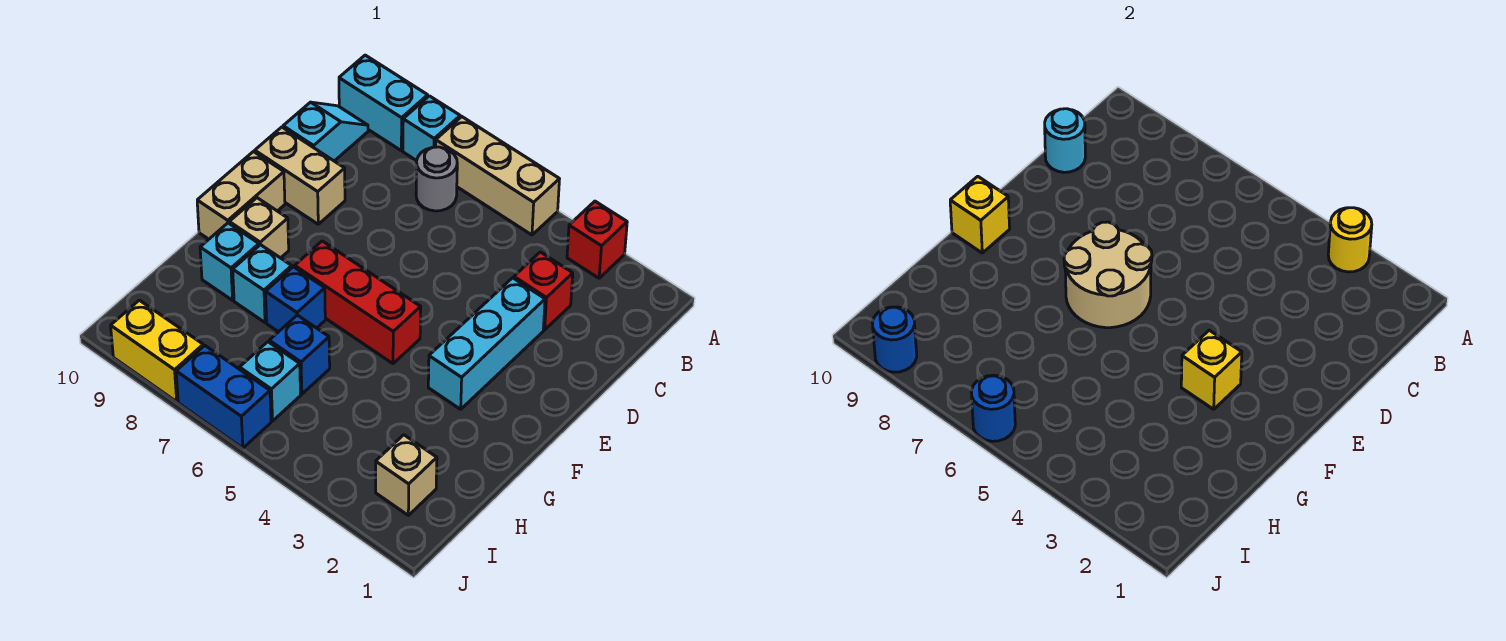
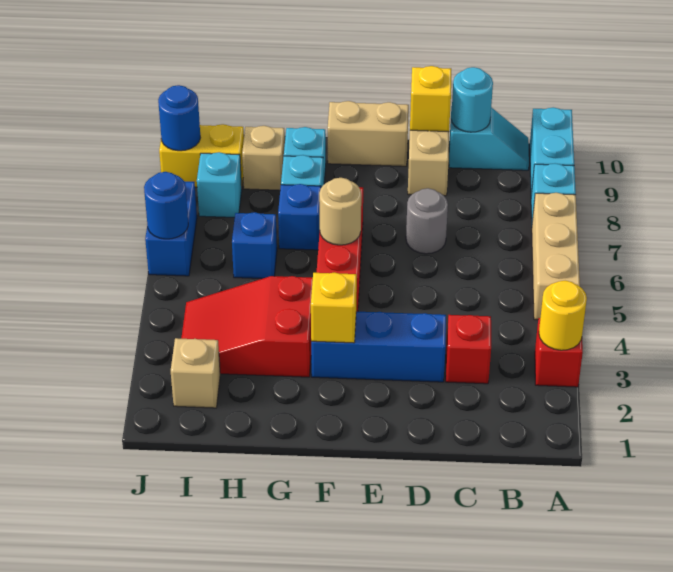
grey 1x1 round brick [416,147,457,211] -> grey 1x1 round brick moved to [406,188,448,254]
cyan 1x3 brick [428,278,545,409] -> blue 1x3 brick [311,312,446,382]
tan 2x2 round brick [1064,222,1152,328] -> tan 1x1 round brick [319,178,361,245]
tan 1x1 brick [229,198,289,258] -> tan 1x1 brick moved to [242,126,285,190]
yellow 1x1 brick [950,176,1010,253] -> yellow 1x1 brick moved to [410,66,451,132]
none -> red 2x3 slope [181,276,313,377]
cyan 1x1 brick [240,342,301,421] -> cyan 1x1 brick moved to [197,152,242,217]
yellow 1x2 brick [111,300,203,402] -> yellow 1x2 brick turned to [159,124,244,187]

